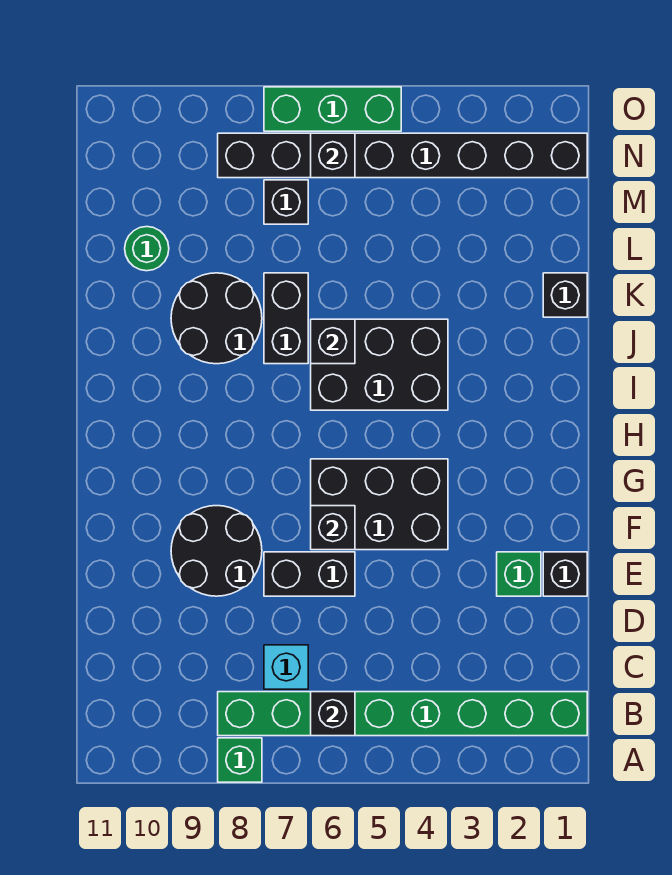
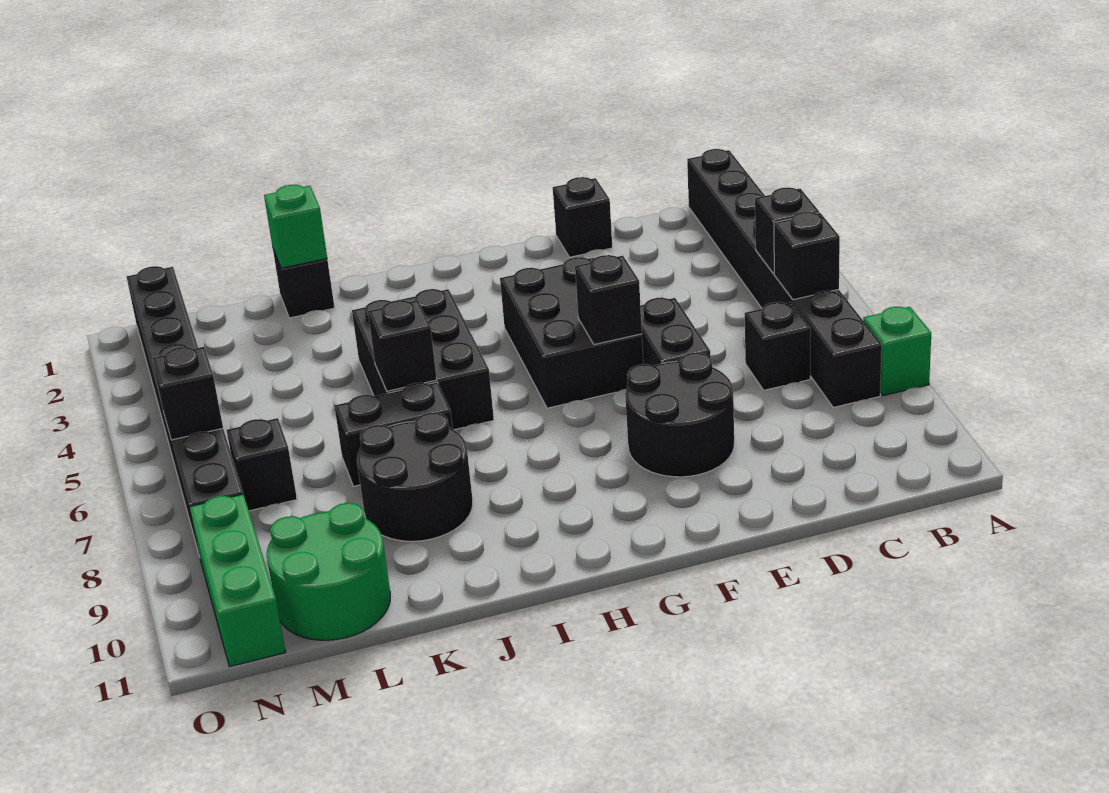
green 1x8 brick [218,692,587,736] -> black 1x8 brick [687,149,882,407]
none -> black 1x1 brick [755,187,819,274]
cyan 1x1 brick [264,645,308,689] -> black 1x1 brick [745,302,811,390]
green 1x1 brick [497,552,541,596] -> green 1x1 brick moved to [264,185,327,268]
green 1x1 round brick [125,227,169,271] -> green 2x2 round brick [267,503,390,640]
green 1x3 brick [264,87,401,131] -> green 1x3 brick moved to [189,494,286,667]

